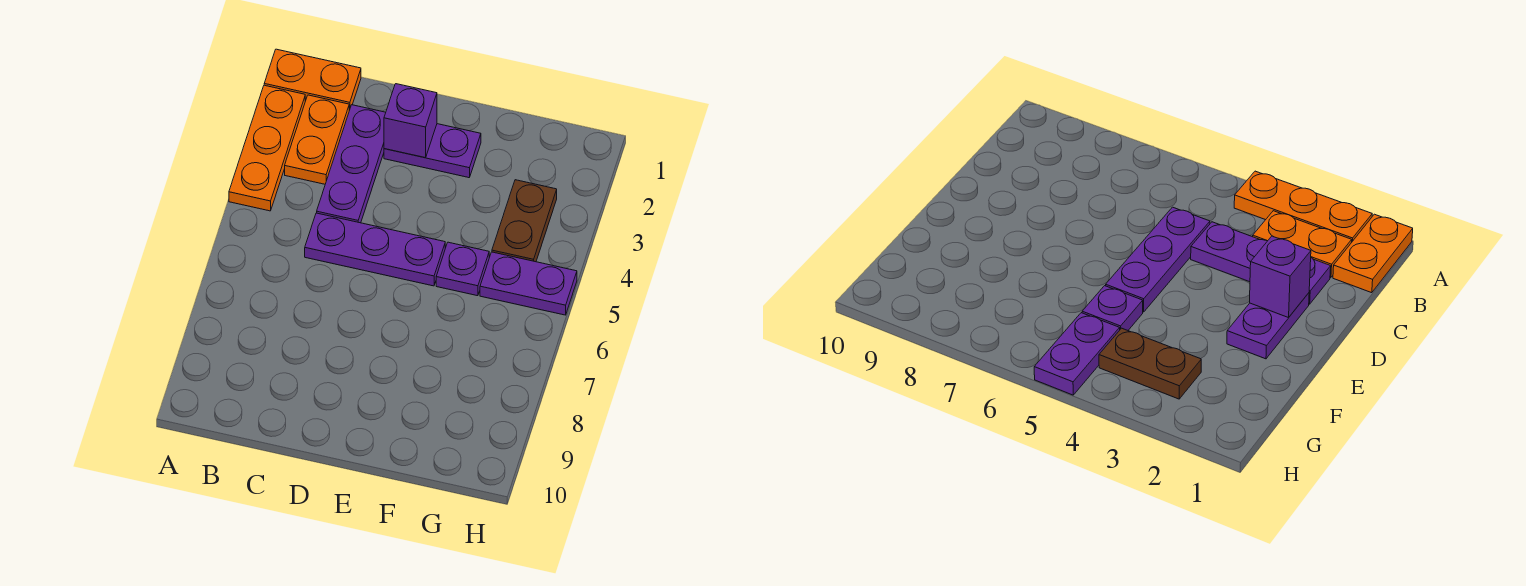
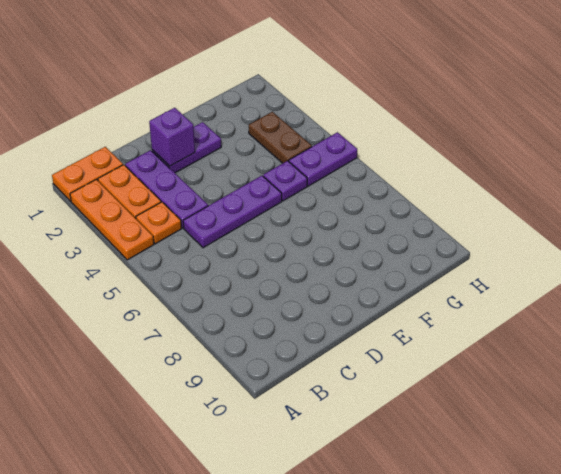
none -> orange 1x1 plate [136,202,182,244]

